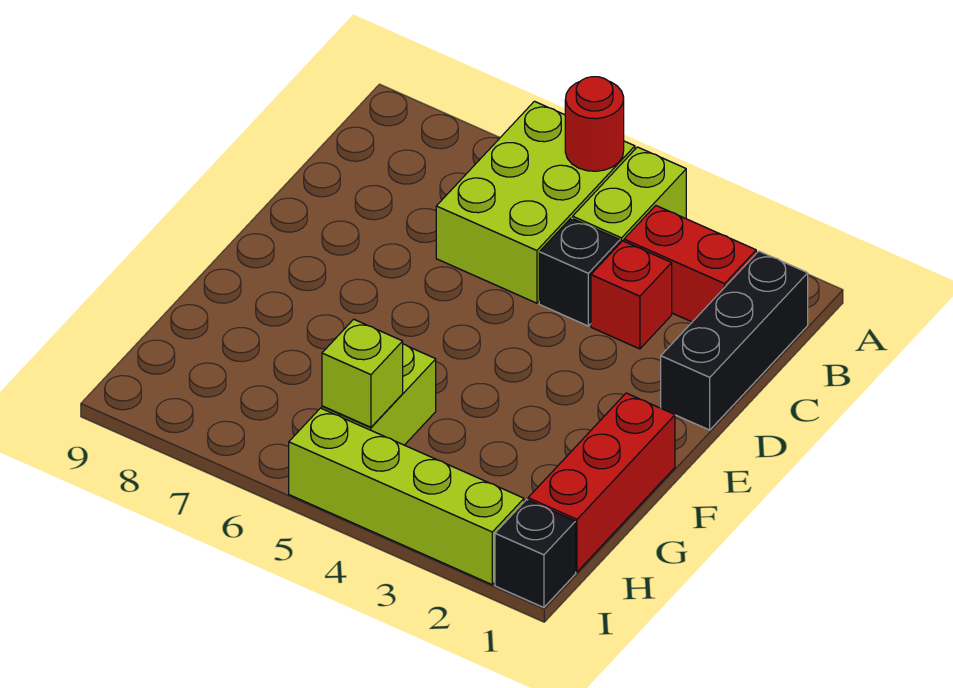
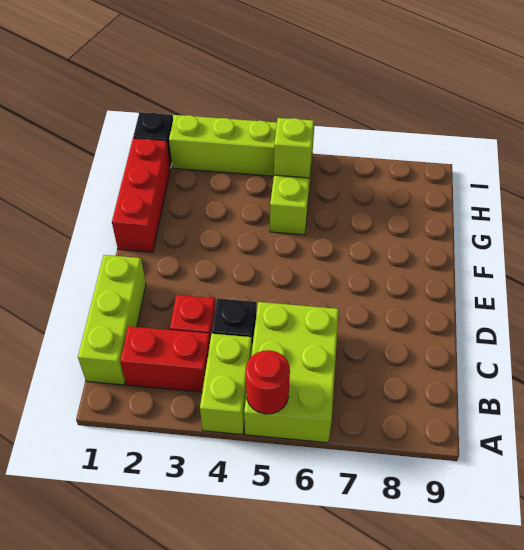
black 1x3 brick [661,251,808,430] -> lime 1x3 brick [78,255,146,385]

